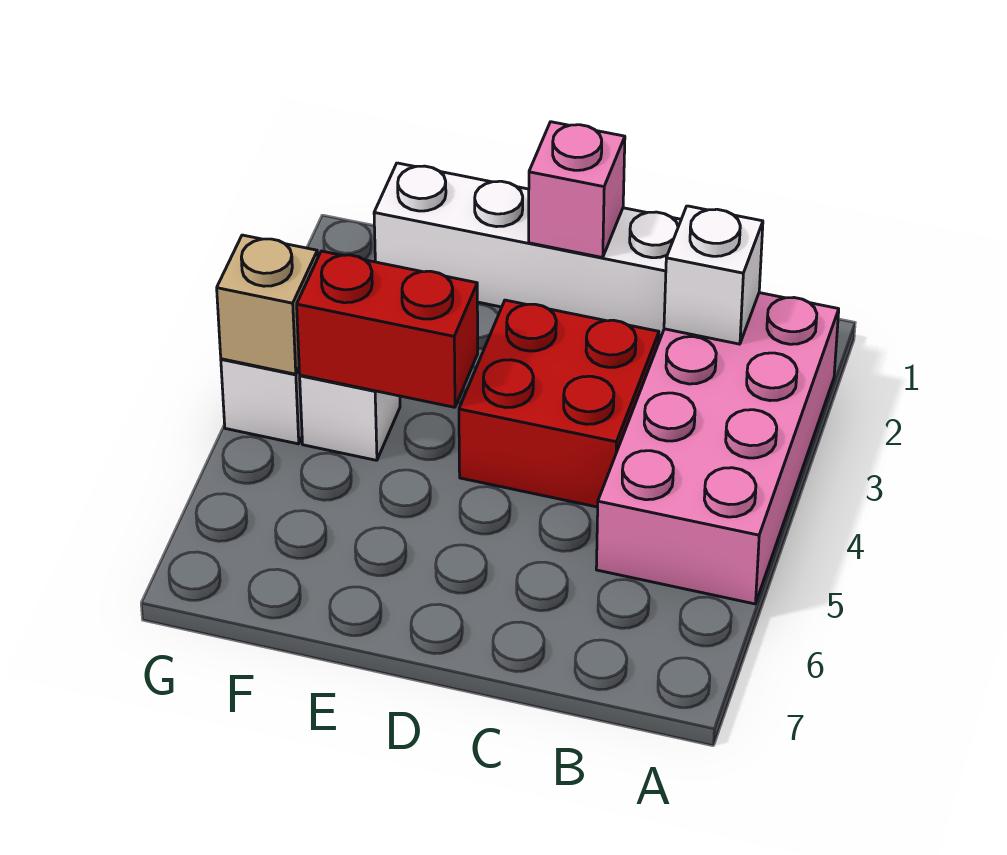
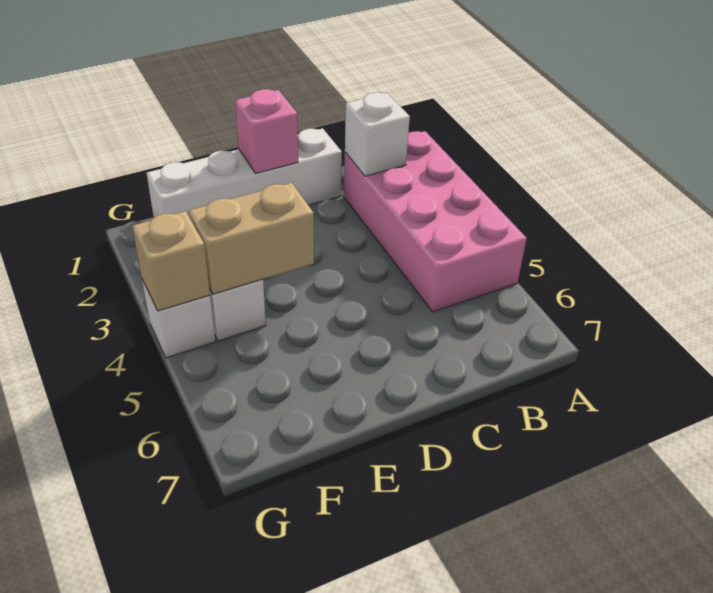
red 2x2 brick [459,300,659,507] -> none
red 1x2 brick [297,251,478,407] -> tan 1x2 brick [189,183,314,294]

